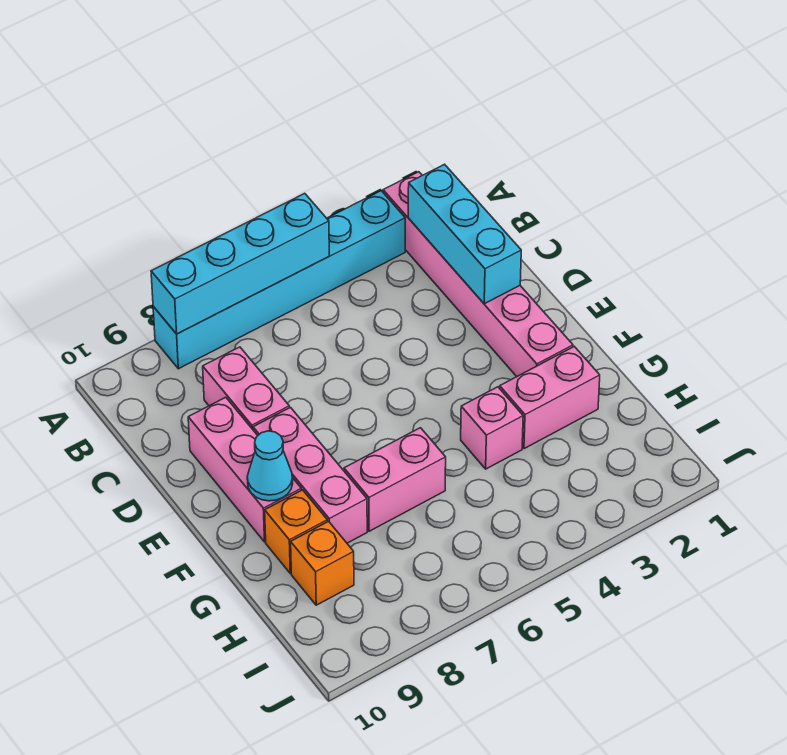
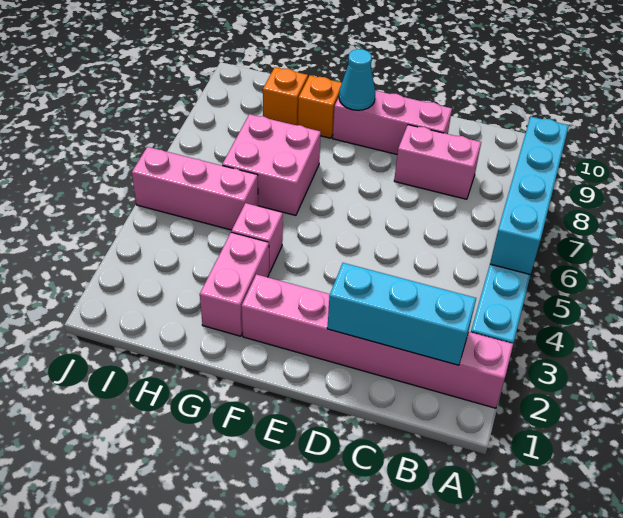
pink 1x3 brick [253,407,367,543] -> pink 1x3 brick moved to [132,147,258,230]
pink 1x2 brick [344,428,446,531] -> pink 2x2 brick [222,114,321,215]

